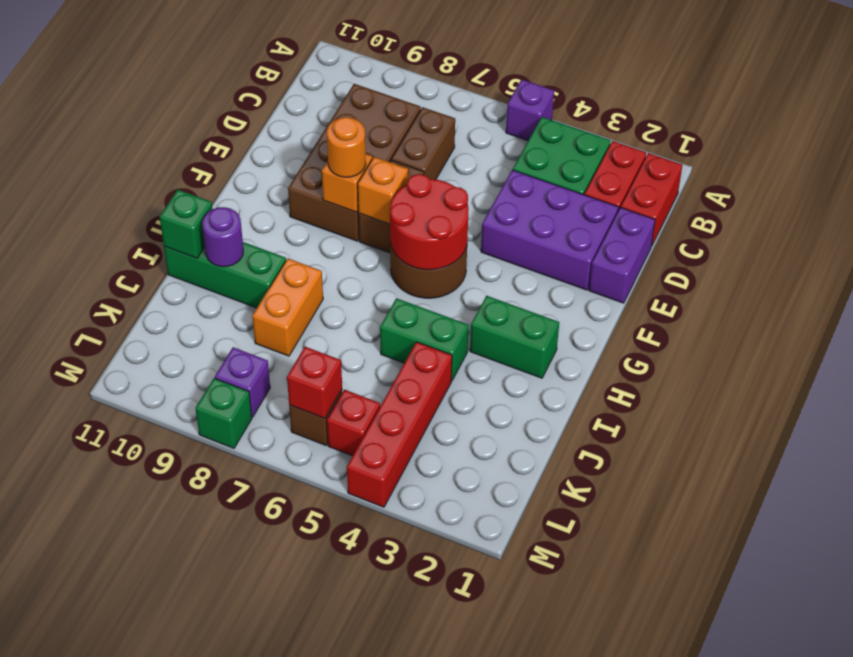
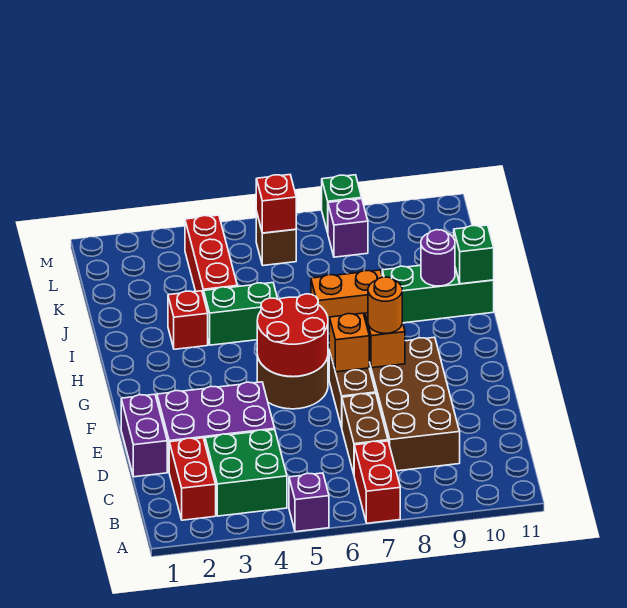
red 1x2 brick [621,153,682,246] -> red 1x2 brick moved to [354,441,400,523]
green 1x2 brick [470,296,559,378] -> none
orange 1x2 brick [252,259,323,356] -> orange 1x2 brick turned to [311,270,382,332]
red 1x4 brick [347,342,452,507] -> red 1x3 brick [185,215,237,296]
red 1x1 brick [327,390,380,456] -> red 1x1 brick moved to [168,291,208,349]

